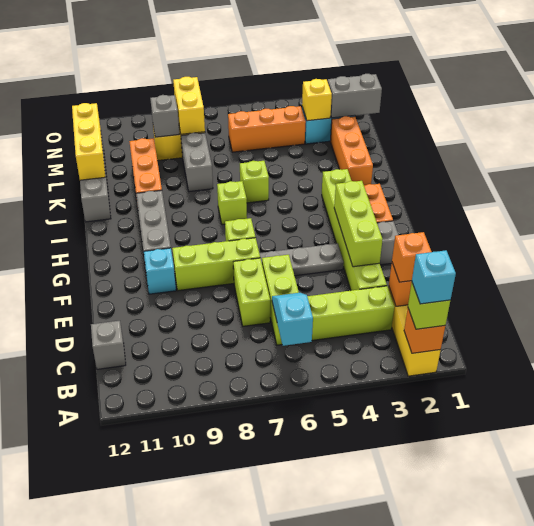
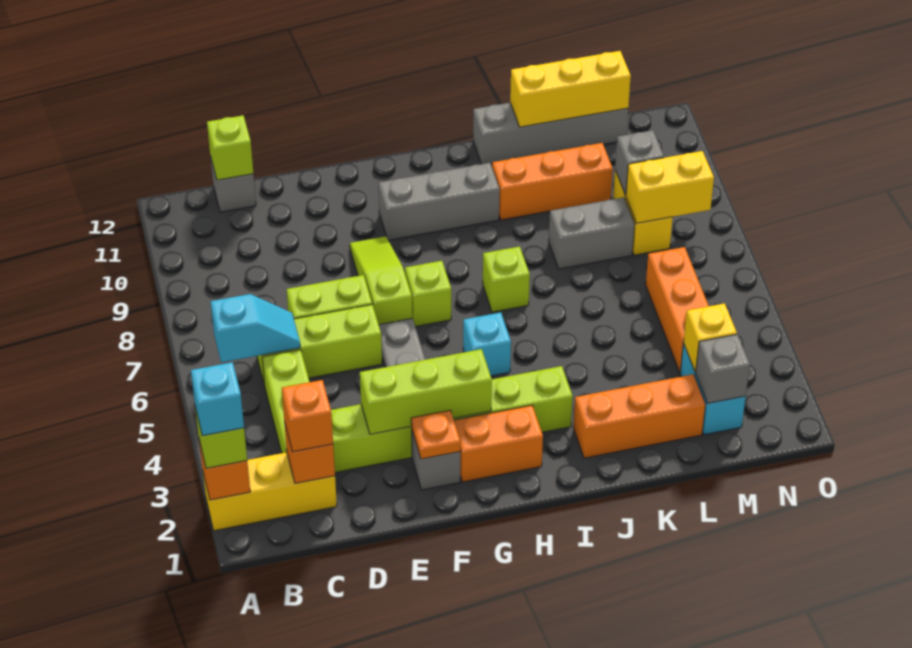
none -> orange 1x1 plate [411,410,460,459]
lime 1x3 brick [172,238,260,291] -> lime 1x3 slope [350,236,412,324]
cyan 1x1 brick [144,248,176,294] -> cyan 1x1 brick moved to [463,312,511,376]
lime 1x1 brick [240,161,269,203] -> lime 1x1 brick moved to [207,115,253,180]
grey 1x2 brick [328,74,382,118] -> grey 1x1 brick [696,334,750,403]

